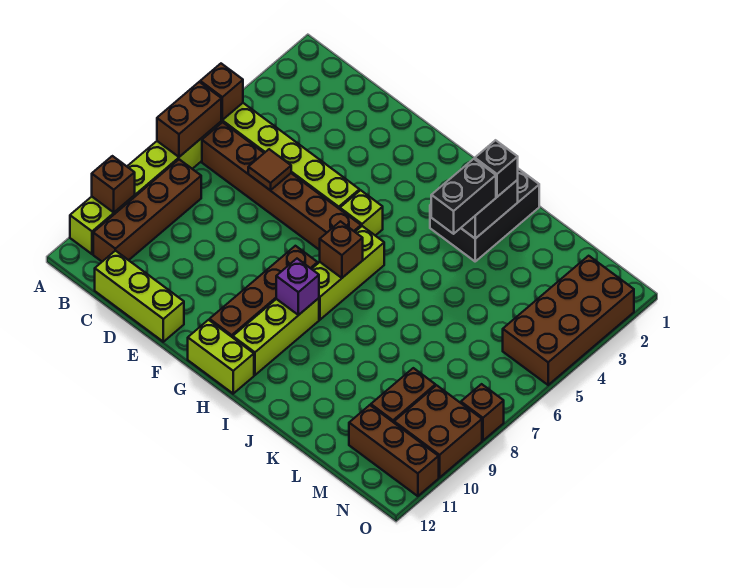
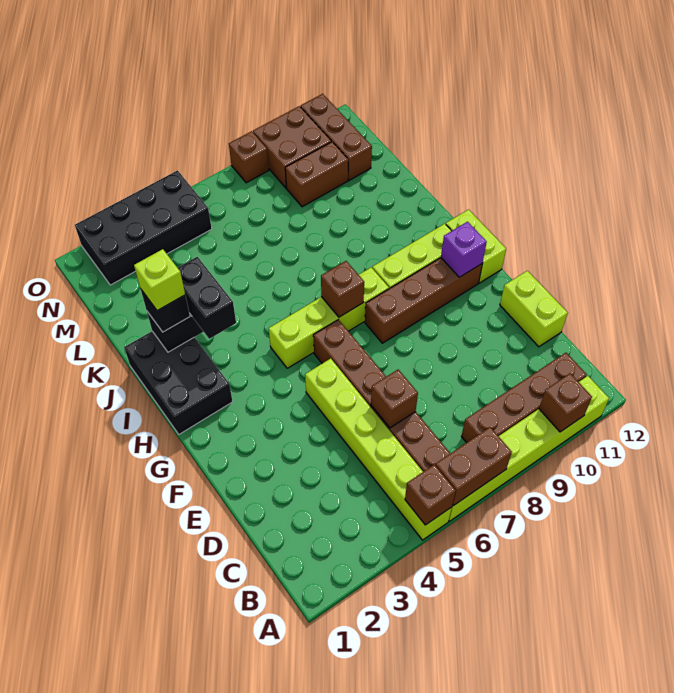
lime 1x3 brick [95,251,184,342] -> lime 1x2 brick [500,271,568,347]
brown 1x1 tile [248,149,291,191] -> brown 1x1 brick [371,370,418,428]
lime 1x1 brick [340,190,383,236] -> lime 1x1 brick moved to [134,249,185,311]
lime 1x3 brick [312,226,384,320] -> lime 1x4 brick [269,267,389,368]
purple 1x1 brick [276,259,319,315] -> purple 1x1 brick moved to [441,222,487,277]
black 2x3 brick [430,169,539,261] -> black 2x3 brick turned to [124,331,233,434]
black 1x2 brick [431,159,496,234] -> black 1x2 brick turned to [178,257,236,339]
brown 2x4 brick [503,256,634,385] -> black 2x4 brick [75,170,212,285]

